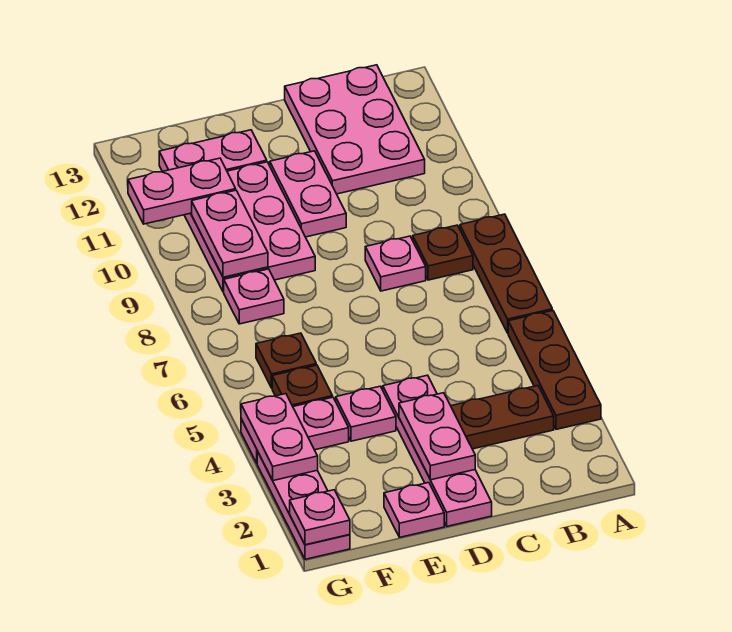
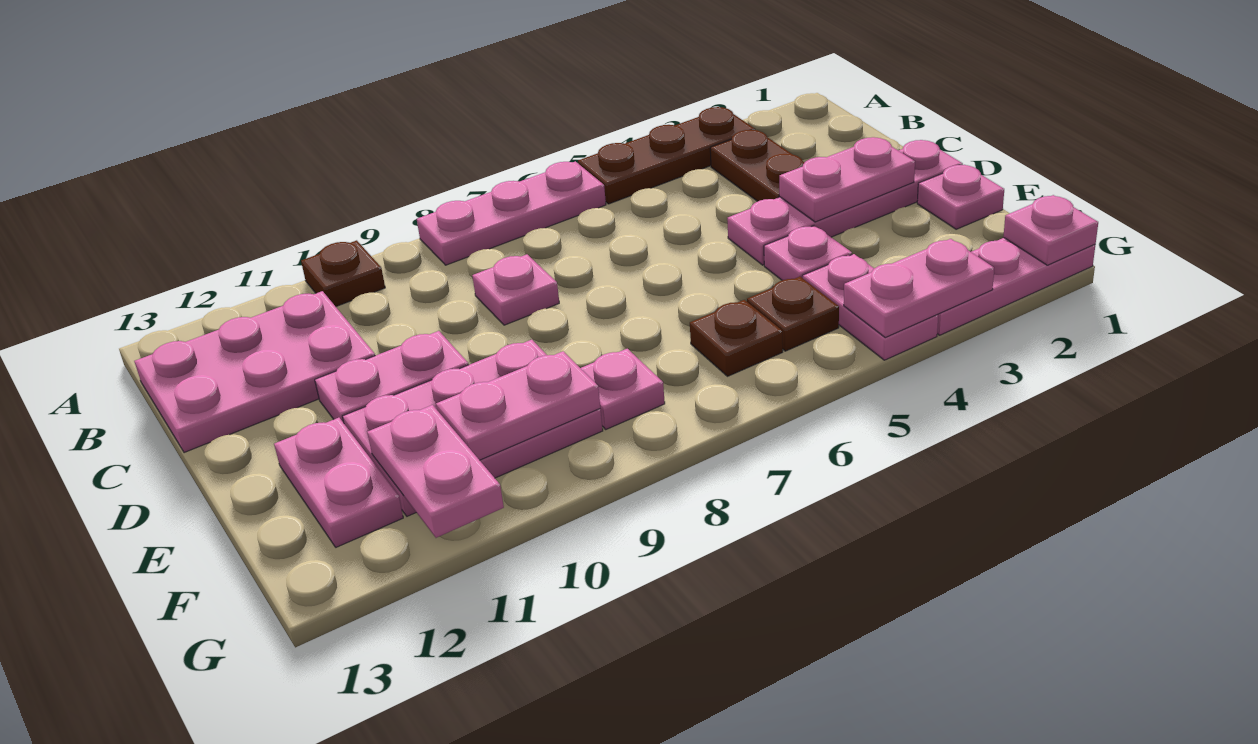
brown 1x3 plate [460,214,552,333] -> pink 1x3 plate [417,161,606,265]
brown 1x1 plate [413,225,473,280] -> brown 1x1 plate moved to [301,240,385,306]

